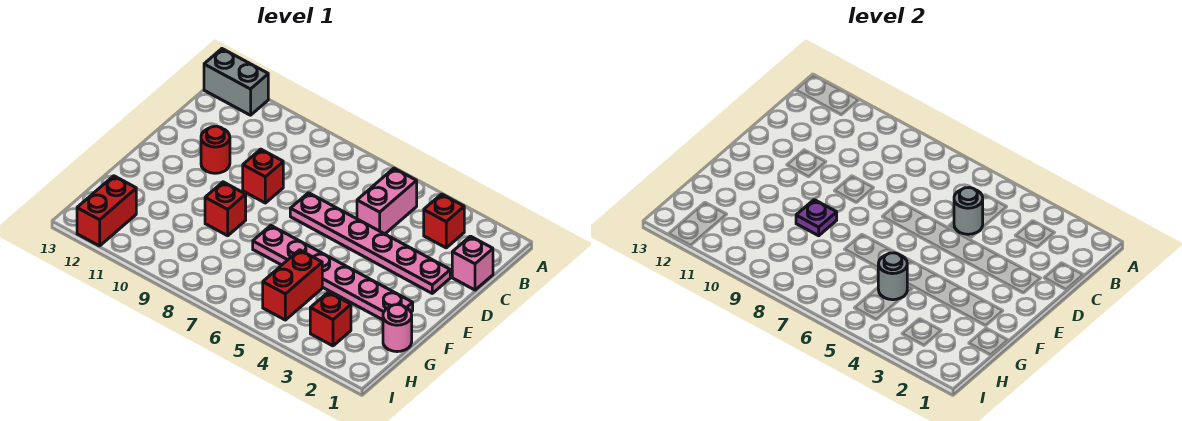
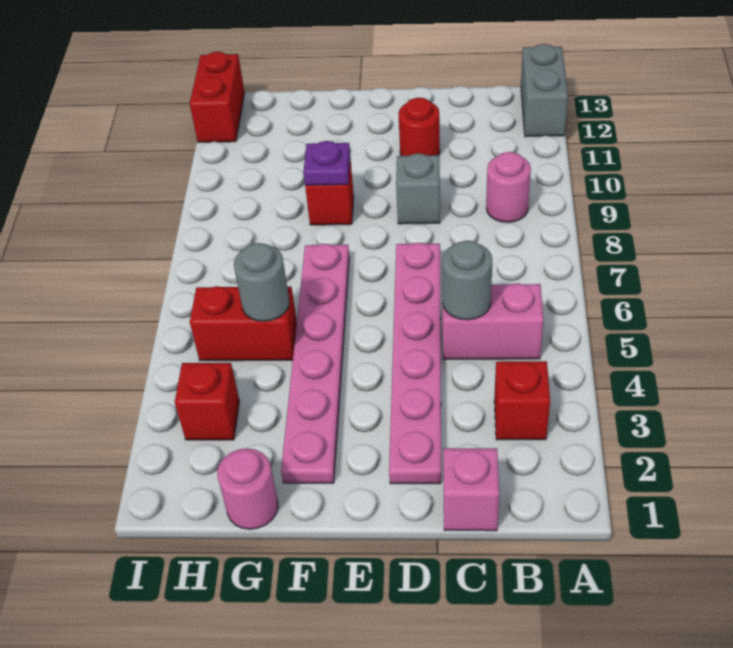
none -> pink 1x1 round brick [486,152,531,222]
red 1x1 brick [243,149,283,203] -> grey 1x1 brick [396,153,440,224]
red 1x2 brick [77,176,136,246] -> red 1x2 brick turned to [190,52,245,142]

